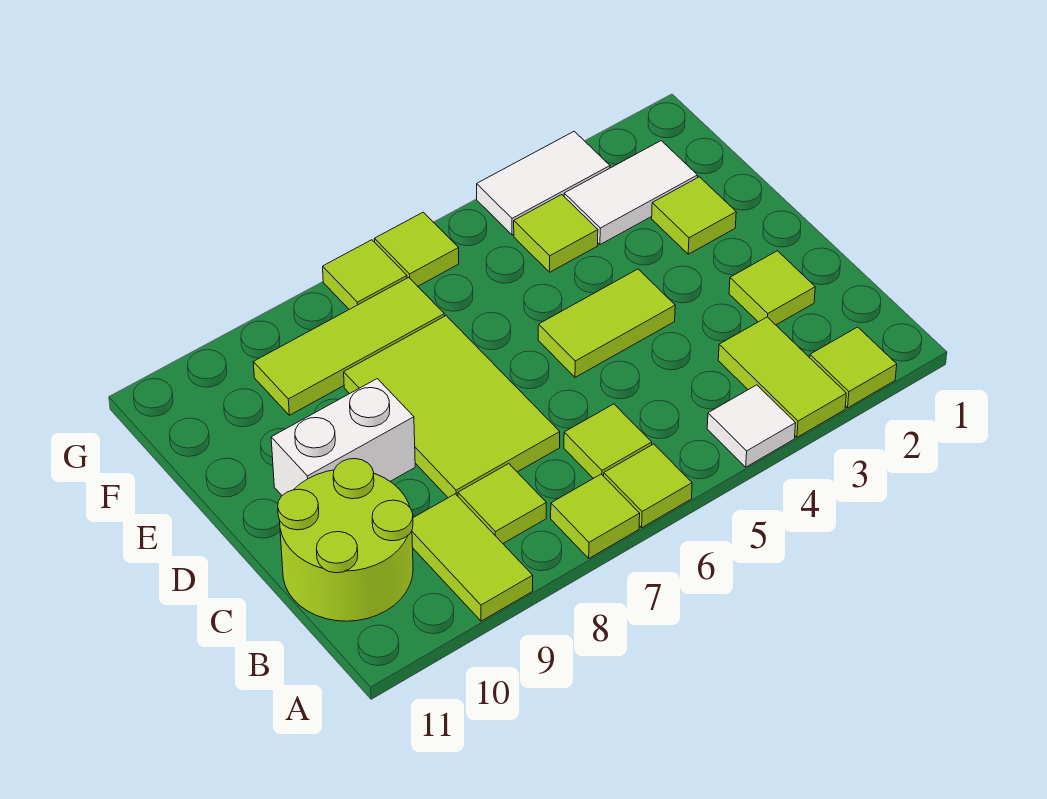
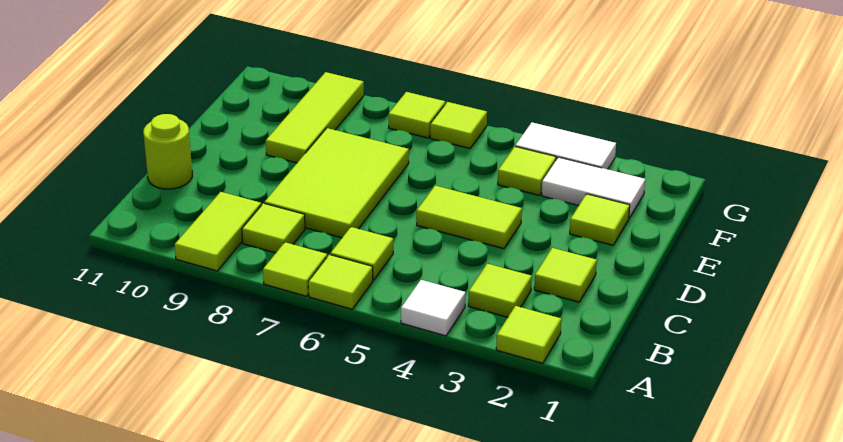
lime 1x2 tile [718,317,846,437] -> lime 1x1 tile [468,264,532,317]
lime 2x2 round brick [278,459,413,621] -> lime 1x1 round brick [143,114,192,189]
white 1x2 brick [271,379,415,496] -> none
lime 1x3 tile [253,277,444,415] -> lime 1x3 tile turned to [266,72,364,163]

